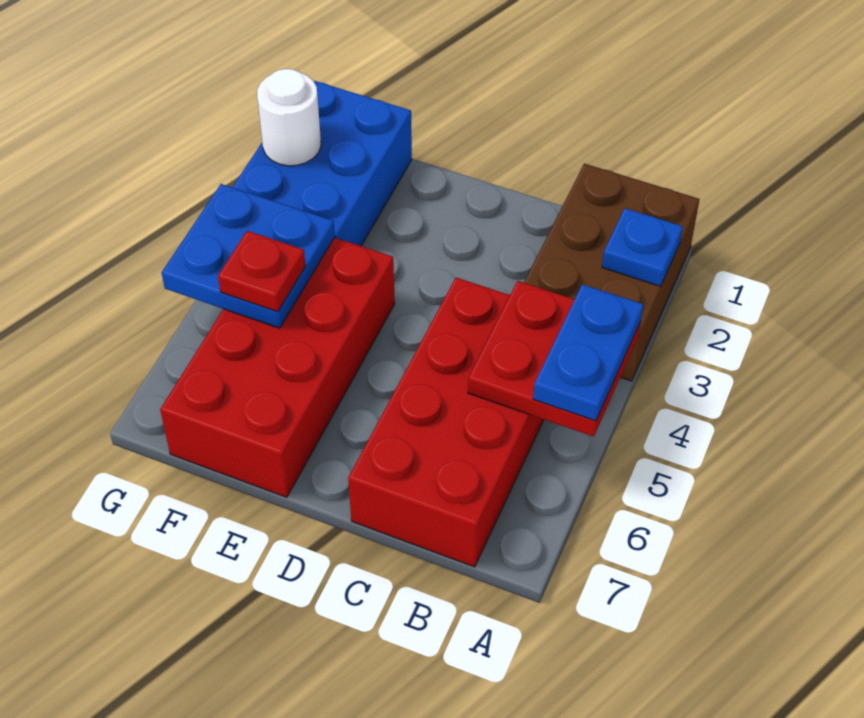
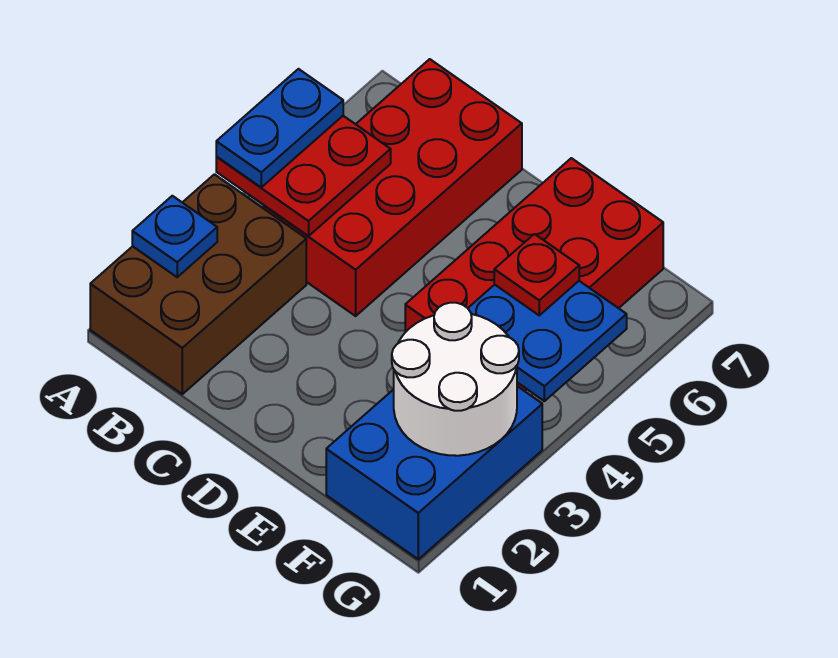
white 1x1 round brick [257,69,321,166] -> white 2x2 round brick [392,303,519,456]

